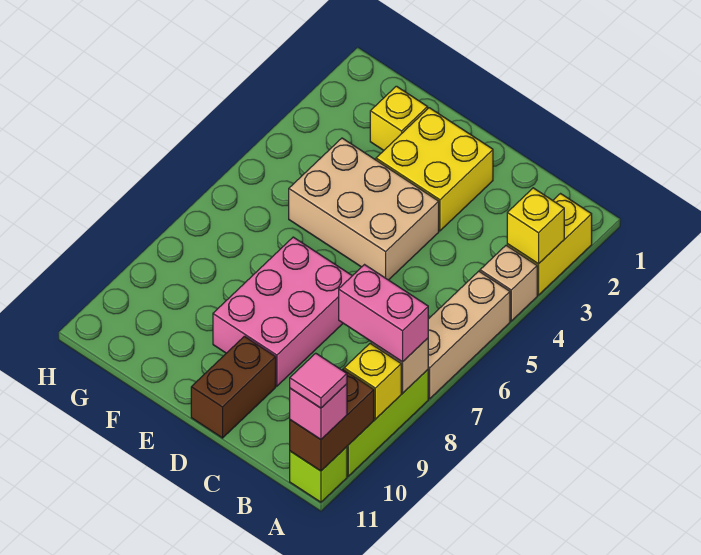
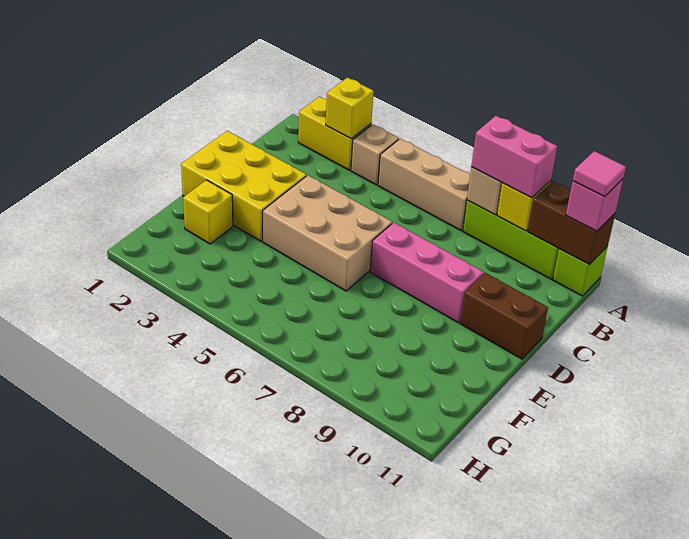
pink 1x2 brick [339,265,428,362] -> pink 1x2 brick turned to [471,116,557,198]
yellow 2x2 brick [376,108,493,231] -> yellow 2x3 brick [181,131,307,241]
tan 2x3 brick [289,138,439,280] -> tan 2x3 brick turned to [263,175,392,291]
pink 2x3 brick [213,237,352,386] -> pink 1x3 brick [370,222,484,323]

